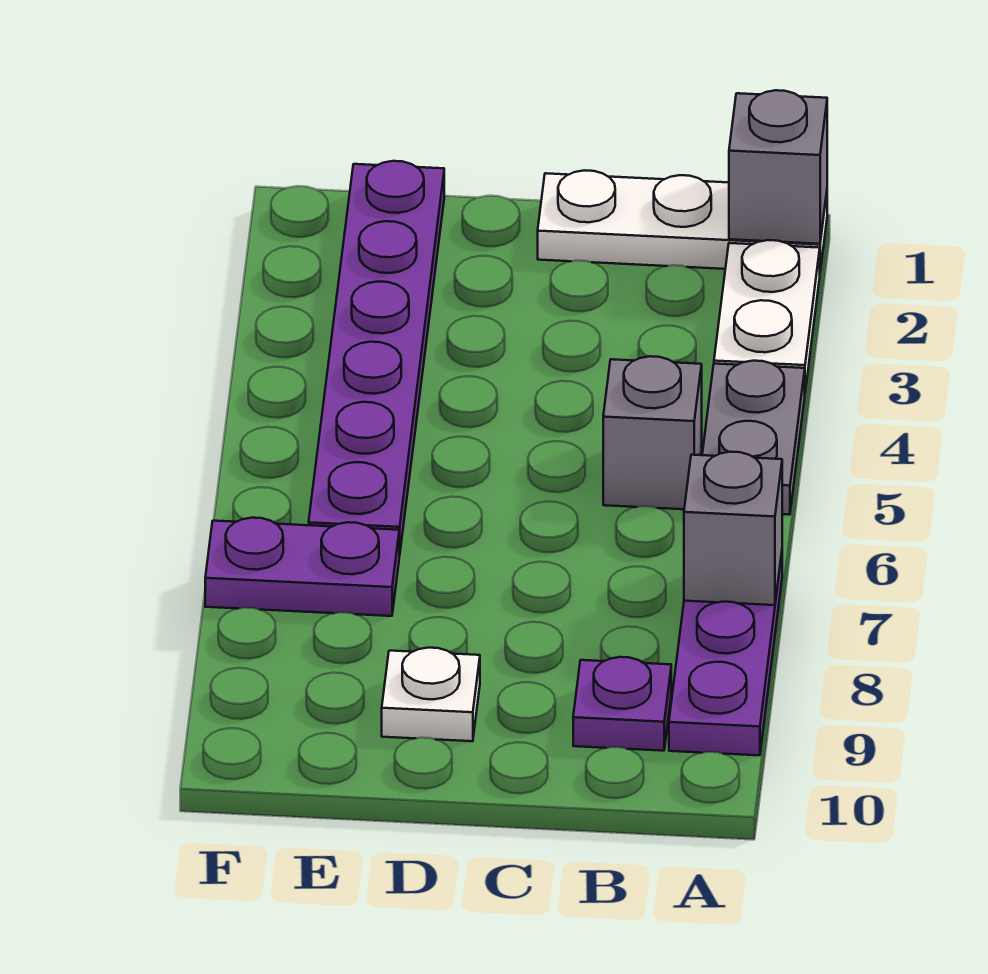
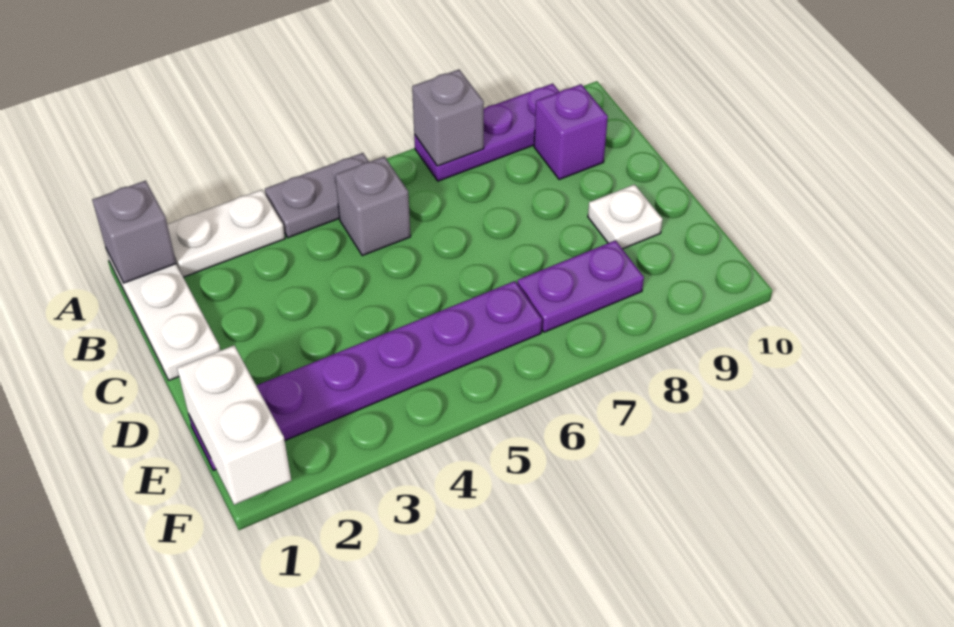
purple 1x1 plate [573,657,671,751] -> purple 1x1 brick [534,84,608,180]
none -> white 1x2 brick [177,345,291,505]
purple 1x2 plate [205,518,399,616] -> purple 1x2 plate turned to [517,240,644,332]

